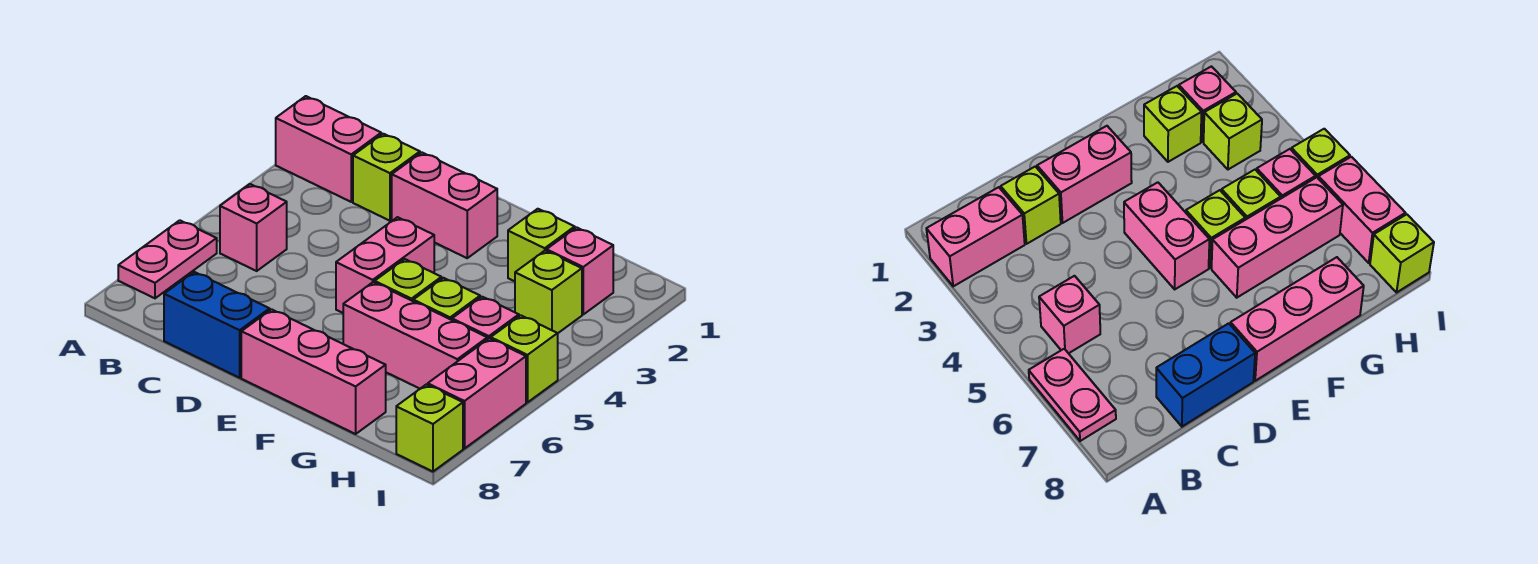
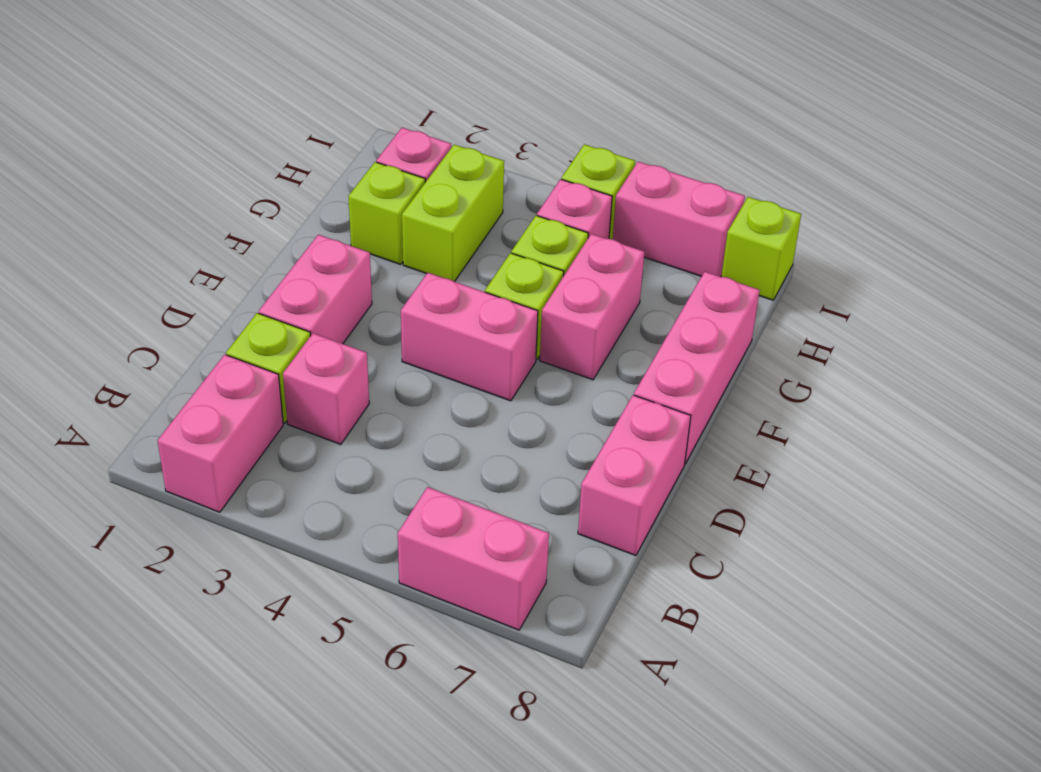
pink 1x2 plate [118,220,217,298] -> pink 1x2 brick [398,487,549,630]
pink 1x1 brick [220,184,287,271] -> pink 1x1 brick moved to [283,333,369,444]
blue 1x2 brick [164,272,270,378] -> pink 1x2 brick [578,395,691,555]
pink 1x3 brick [343,282,487,389] -> pink 1x2 brick [540,234,645,380]
lime 1x1 brick [515,251,582,333] -> lime 1x2 brick [402,145,504,282]

